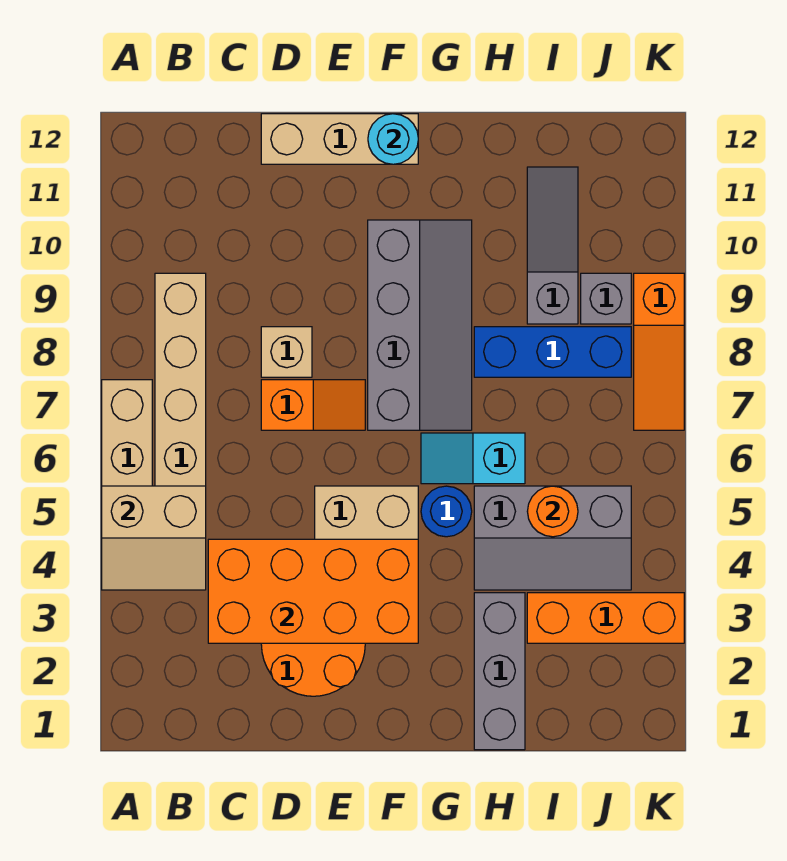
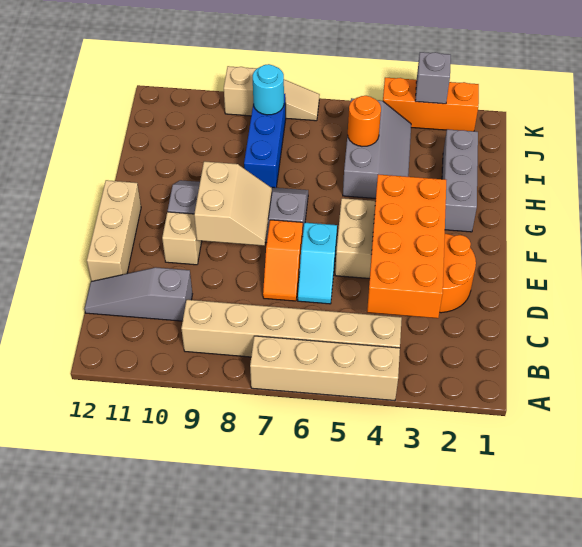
tan 2x2 slope [102,486,206,590] -> tan 2x2 slope moved to [194,161,272,246]
orange 1x2 slope [261,380,365,430] -> orange 1x2 slope turned to [263,220,303,301]
tan 1x1 brick [261,327,312,377] -> tan 1x1 brick moved to [162,212,202,265]
cyan 1x1 round brick [368,114,418,164] -> cyan 1x1 round brick moved to [252,64,284,115]
blue 1x1 round brick [421,486,472,537] -> none
cyan 1x2 slope [421,433,525,484] -> cyan 1x2 slope moved to [298,223,337,304]
grey 1x3 brick [474,593,525,750] -> grey 1x3 brick turned to [442,129,478,232]
orange 1x3 brick [527,593,684,643] -> orange 1x3 brick turned to [383,78,479,131]
grey 1x3 slope [527,167,578,324] -> grey 1x3 slope moved to [84,268,192,321]
grey 1x1 brick [581,273,631,324] -> grey 1x1 brick moved to [415,52,451,104]
orange 1x3 slope [634,273,684,430] -> tan 1x3 slope [224,66,320,121]

